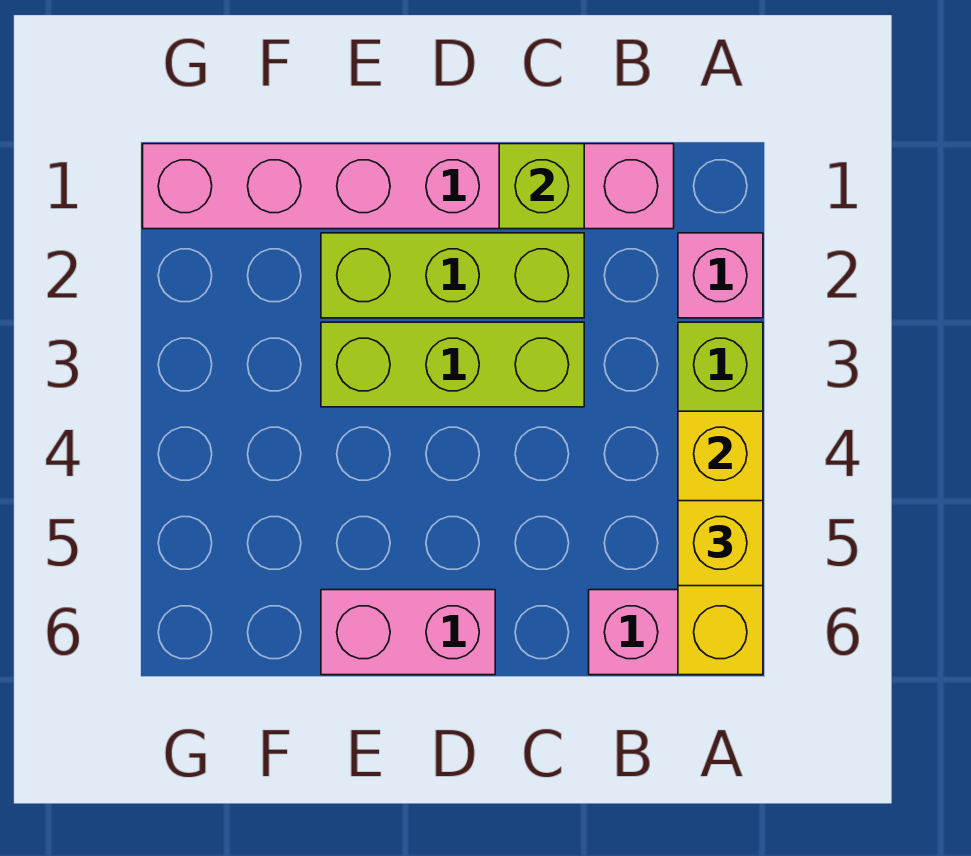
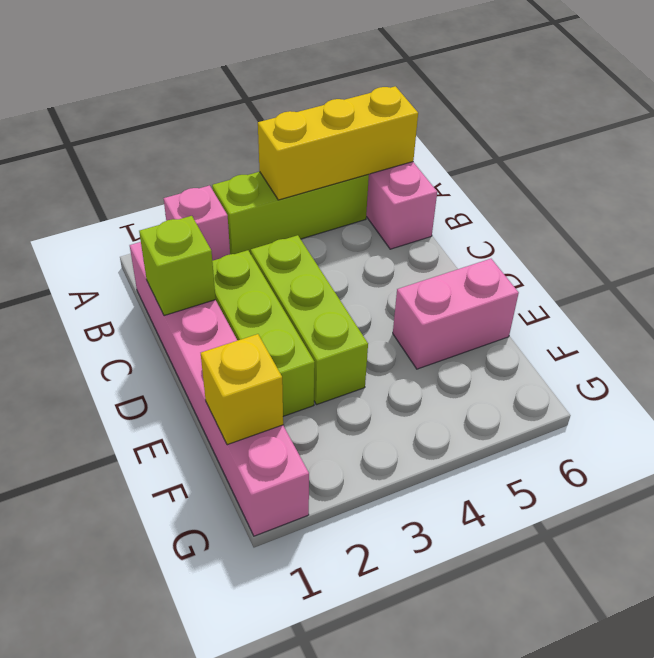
yellow 1x1 brick [678,501,763,586] -> yellow 1x1 brick moved to [201,334,283,445]
pink 1x2 brick [321,590,495,675] -> pink 1x2 brick turned to [393,259,519,369]

